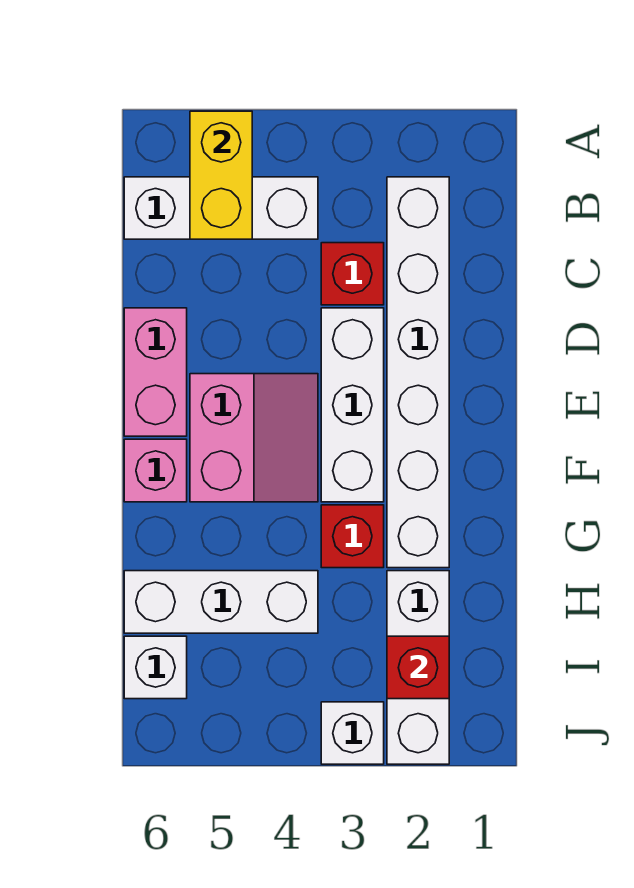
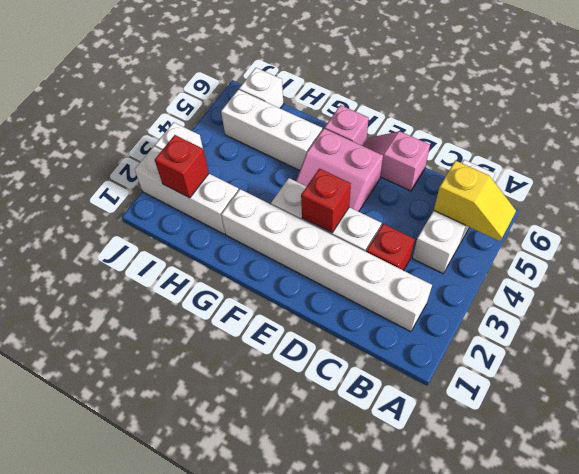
yellow 1x2 brick [190,111,252,239] -> yellow 1x2 slope [434,161,516,241]
pink 1x2 brick [124,308,187,436] -> pink 1x2 slope [363,131,430,191]
red 1x1 brick [321,505,384,568] -> red 1x1 brick moved to [301,169,351,233]
white 1x3 brick [124,571,318,633] -> white 1x3 brick turned to [221,90,322,170]

